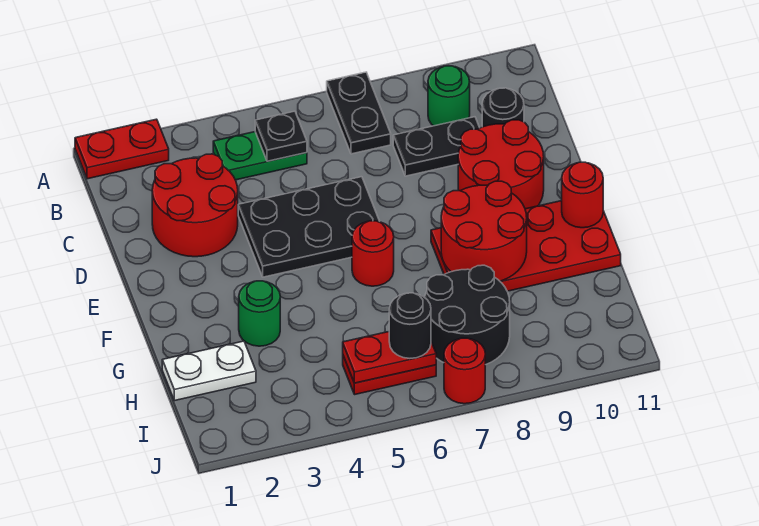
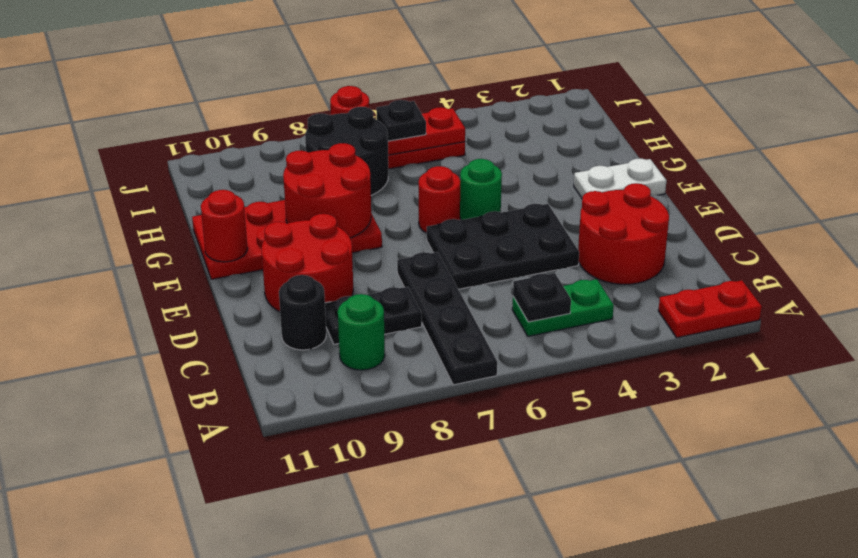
black 1x2 plate [327,72,391,154] -> black 1x4 plate [397,252,497,385]
green 1x1 round brick [239,281,280,346] -> green 1x1 round brick moved to [460,159,502,220]
white 1x2 plate [162,341,256,401] -> white 1x2 plate moved to [574,158,666,198]
black 1x1 round brick [389,293,431,358] -> black 1x1 plate [376,100,426,141]

